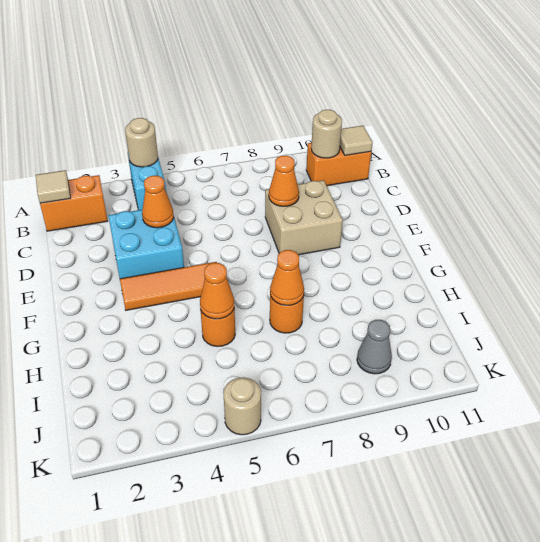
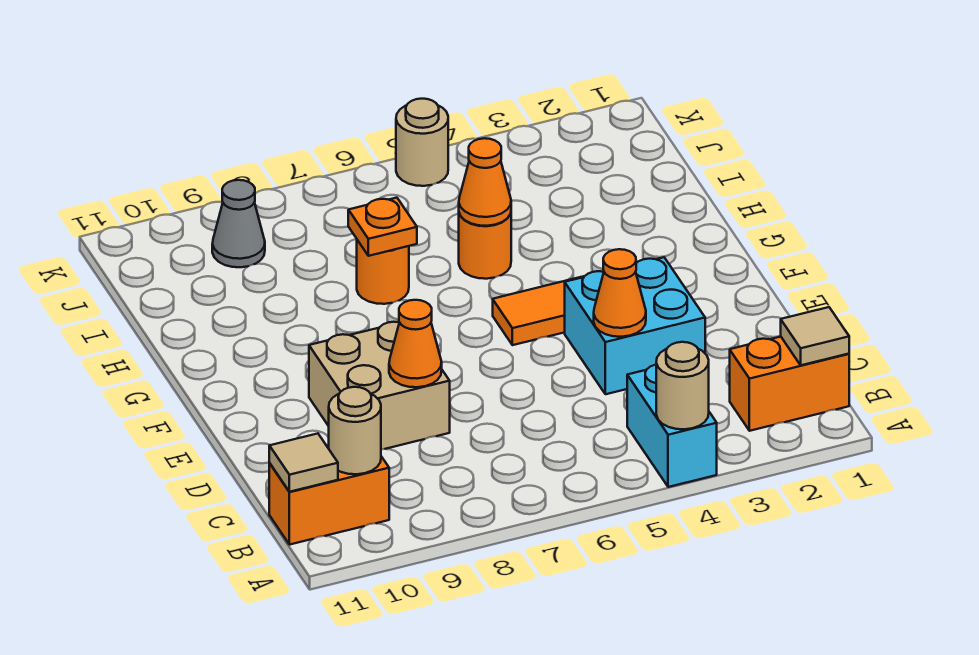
orange 1x1 cone [270,250,304,305] -> orange 1x1 plate [348,198,417,256]

